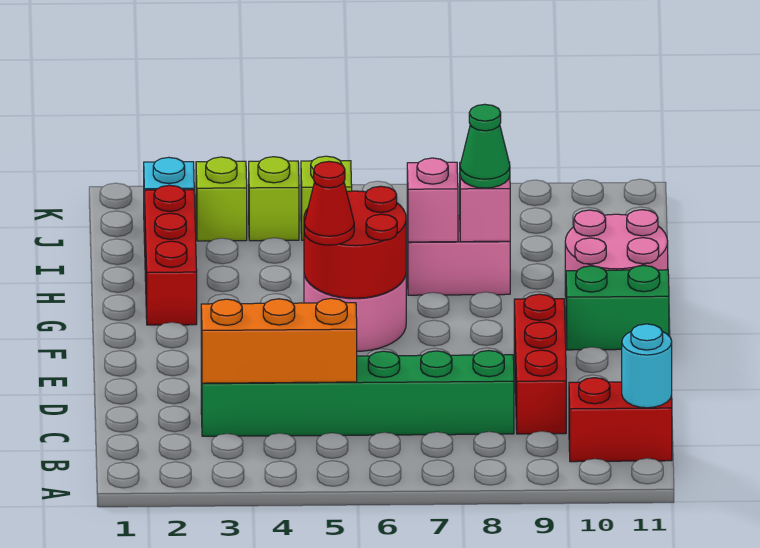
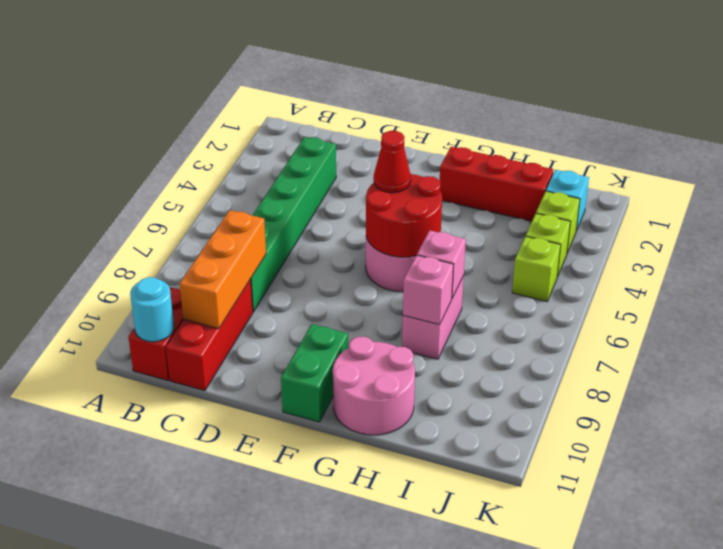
orange 1x3 brick [201,298,357,383] -> orange 1x3 brick moved to [180,210,266,329]
red 1x3 brick [514,294,566,434] -> red 1x3 brick turned to [166,279,253,391]
green 1x1 cone [460,104,510,188] -> none

